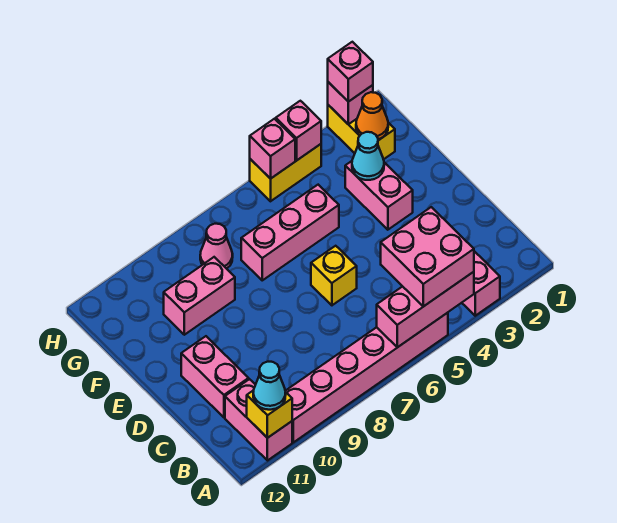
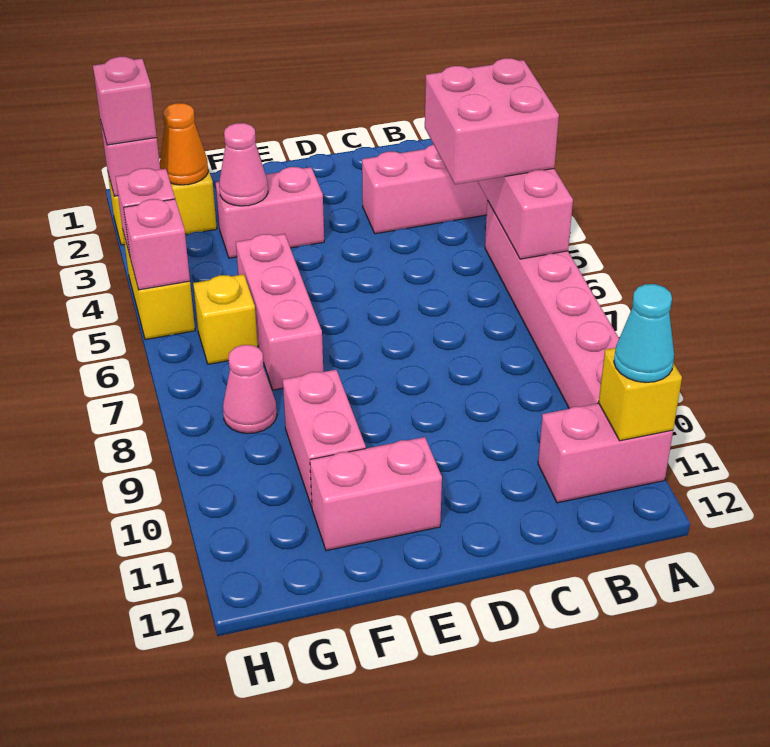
pink 1x2 brick [181,336,249,417] -> pink 1x2 brick moved to [310,437,442,551]
yellow 1x1 brick [311,246,357,305] -> yellow 1x1 brick moved to [193,274,258,364]
cyan 1x1 cone [352,132,384,180] -> pink 1x1 cone [219,123,268,206]

